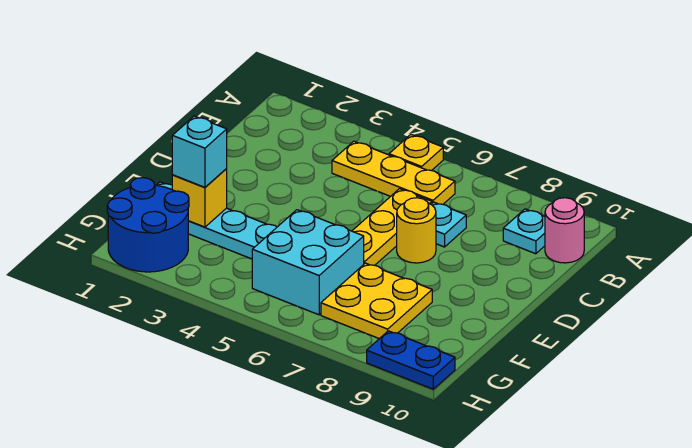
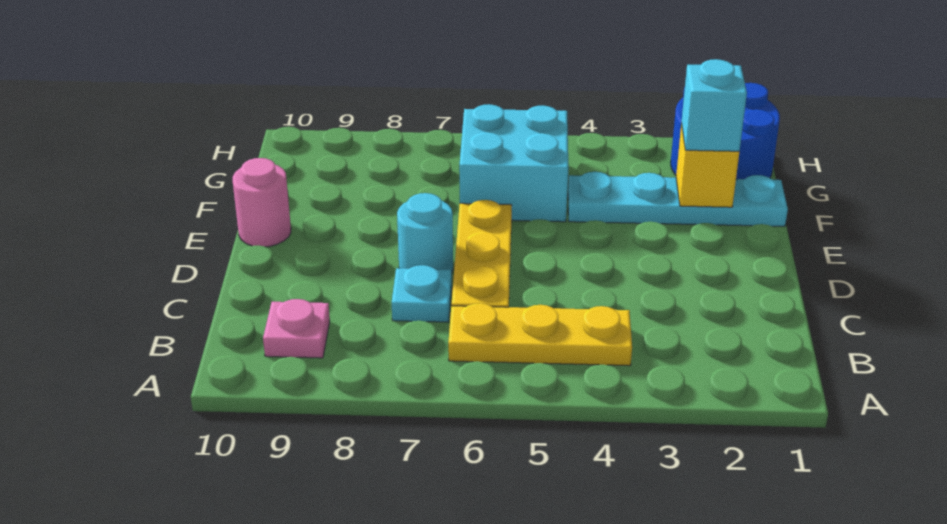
yellow 1x1 plate [389,135,443,171] -> none
cyan 1x1 plate [503,209,545,254] -> pink 1x1 plate [263,299,330,358]
pink 1x1 round brick [545,198,584,263] -> pink 1x1 round brick moved to [233,158,291,247]
yellow 1x1 round brick [397,198,436,263] -> cyan 1x1 round brick [397,193,453,273]
yellow 2x2 plate [321,263,432,339] -> none
blue 1x2 plate [367,331,455,389] -> none

